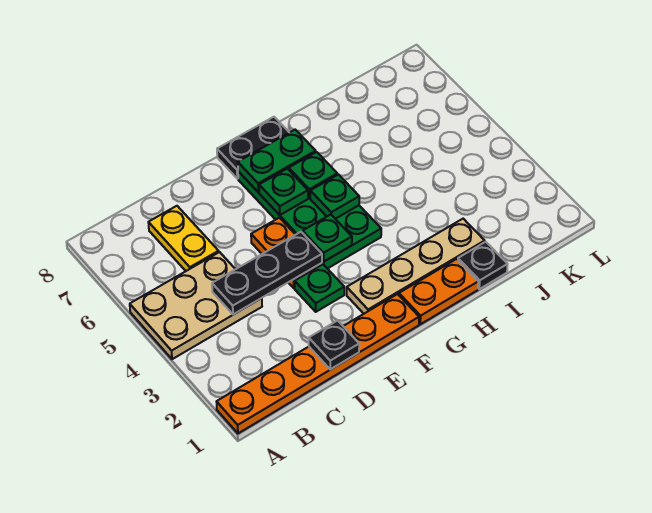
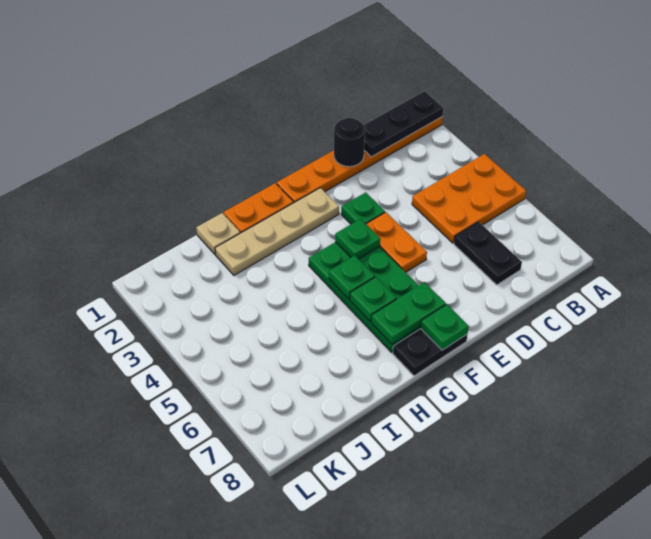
tan 2x3 plate [130,252,262,359] -> orange 2x3 plate [412,154,526,243]
black 1x3 plate [212,232,322,315] -> black 1x3 plate moved to [364,91,443,157]
yellow 1x2 plate [148,206,219,271] -> black 1x2 plate [454,222,522,285]
black 1x1 plate [309,321,359,369] -> black 1x1 round brick [334,118,365,167]
green 1x1 plate [259,169,308,215] -> green 1x1 plate moved to [421,304,469,350]
black 1x1 plate [458,242,508,289] -> tan 1x1 plate [196,213,240,254]

